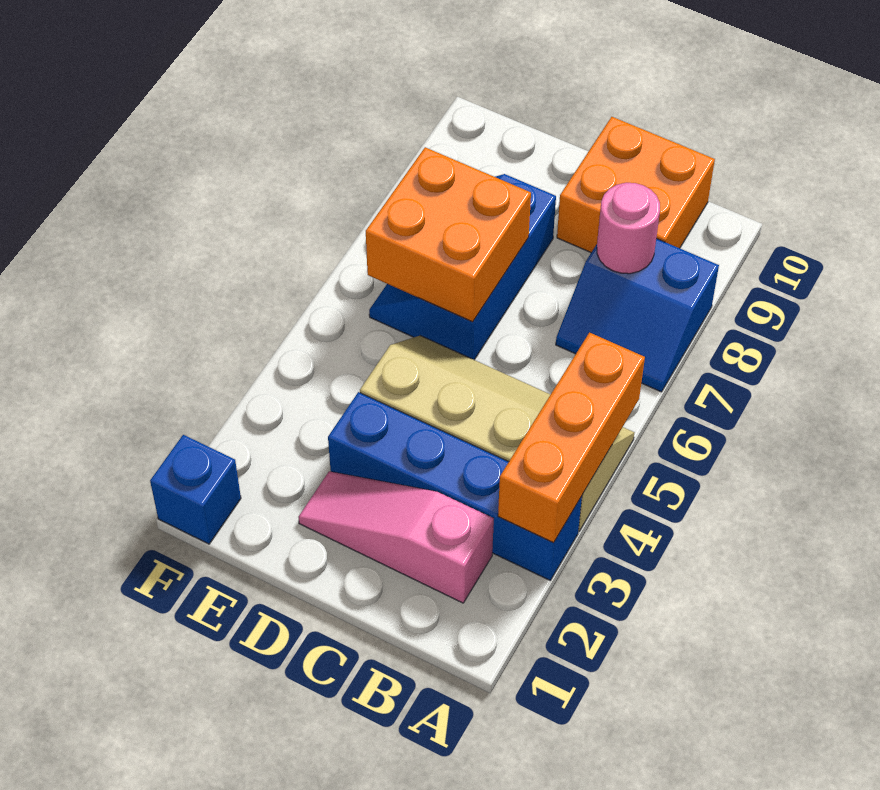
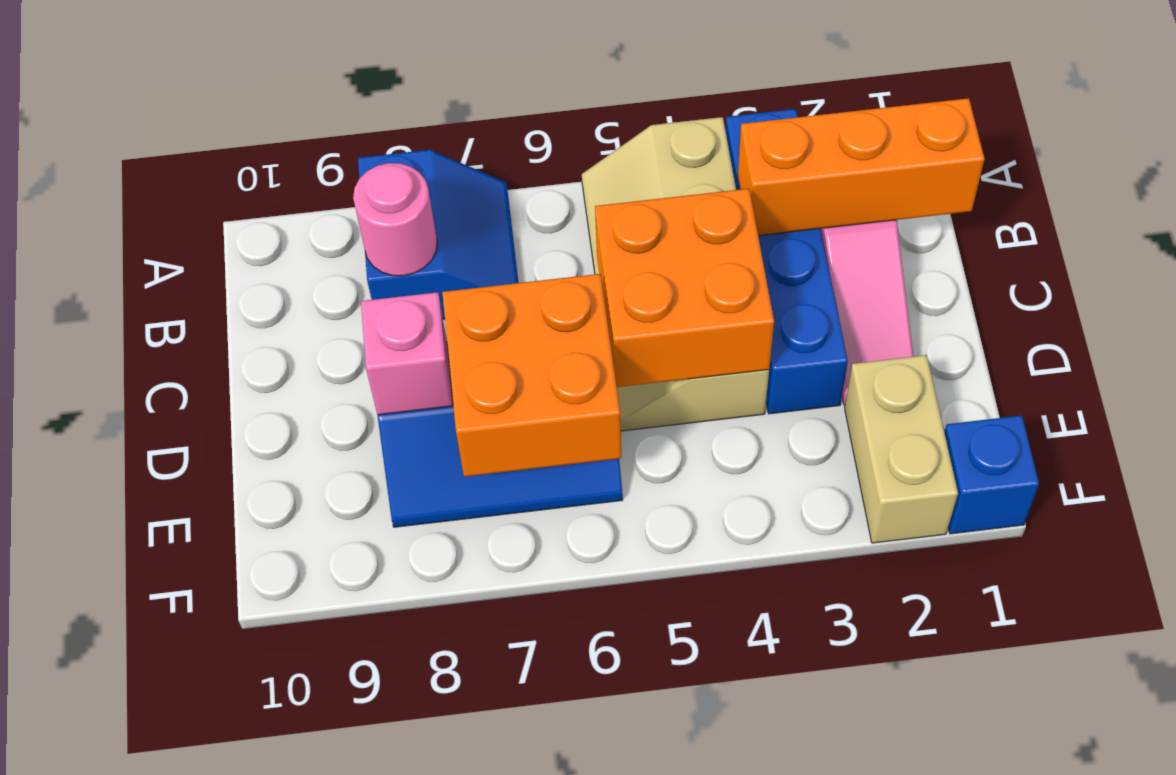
orange 1x3 brick [498,333,645,543] -> orange 1x3 brick moved to [738,98,985,235]
orange 2x2 brick [557,117,715,252] -> orange 2x2 brick moved to [595,189,774,387]
none -> pink 1x1 brick [361,292,453,415]
none -> tan 1x2 brick [845,355,958,543]

